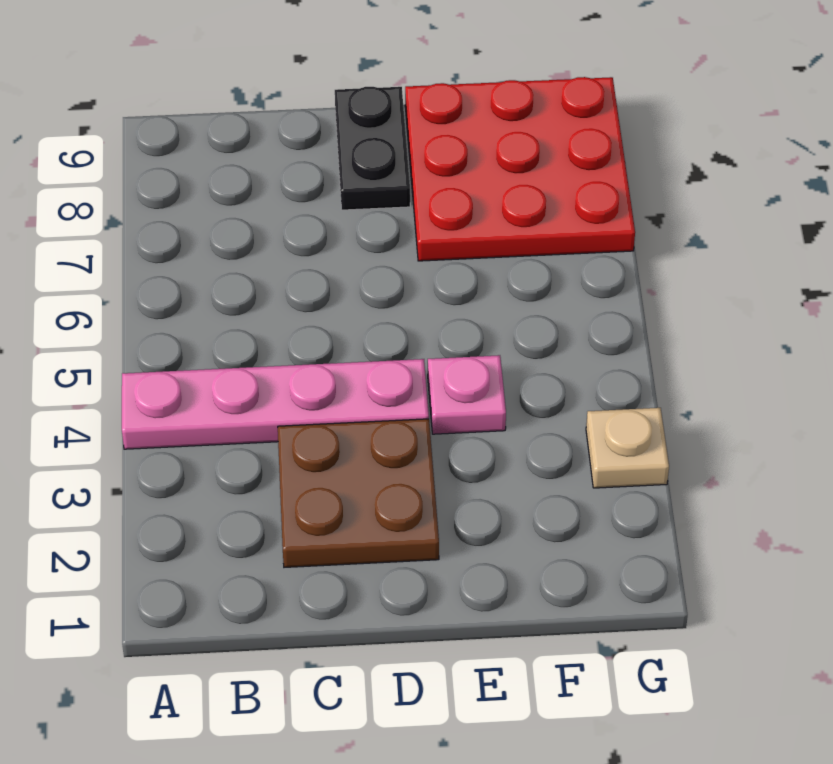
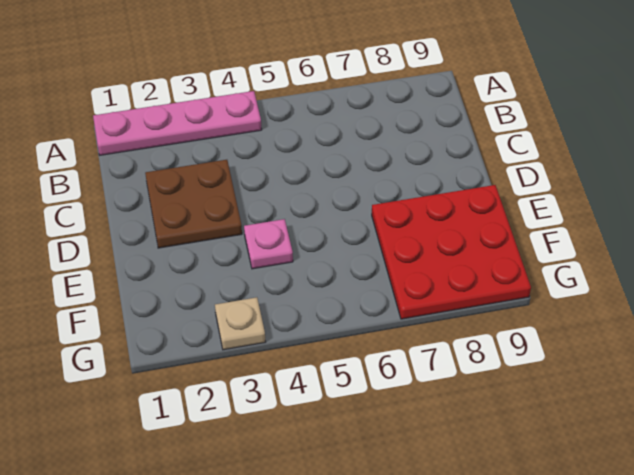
pink 1x4 plate [122,359,429,449] -> pink 1x4 plate turned to [93,91,262,155]
black 1x2 plate [335,87,410,210] -> none

